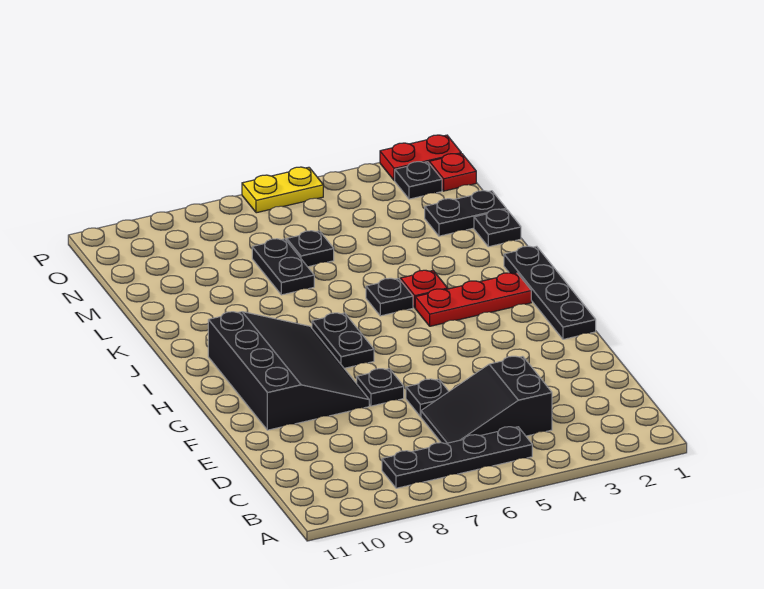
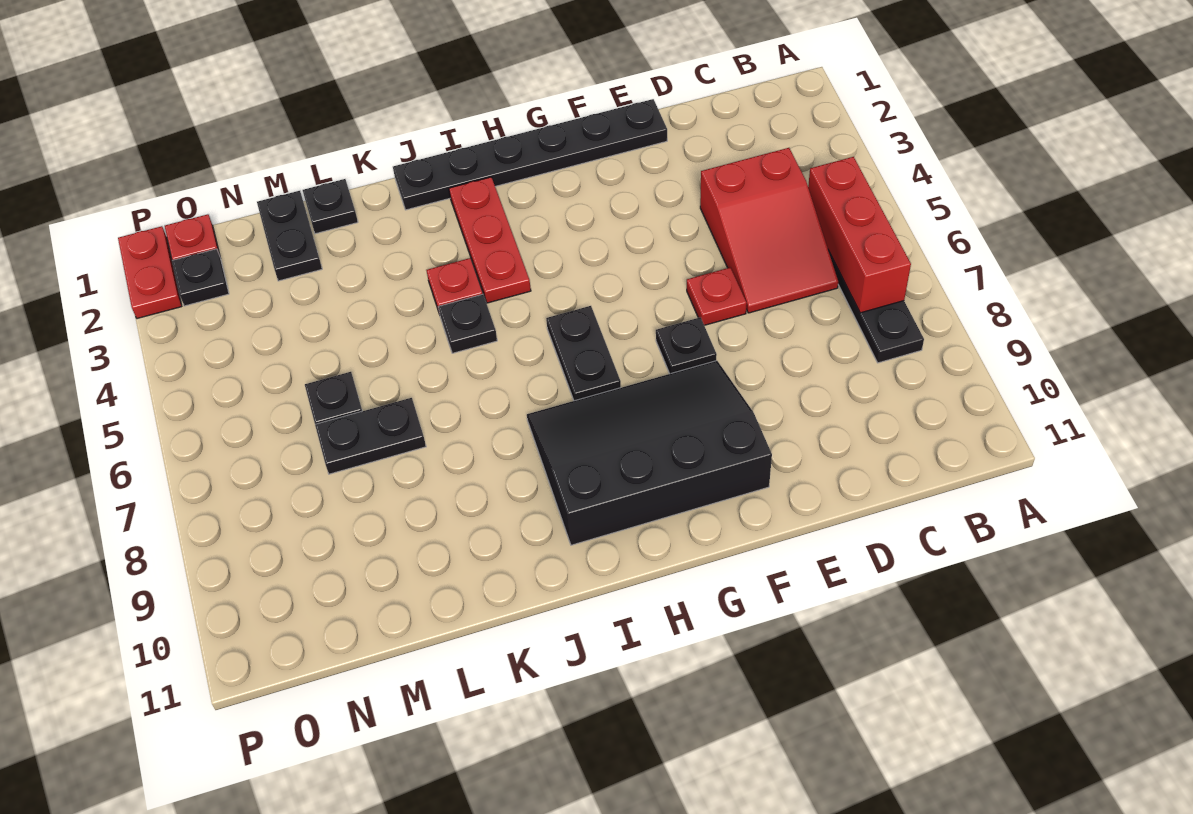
none -> red 1x3 brick [808,157,911,313]
black 2x3 slope [421,356,552,444] -> red 2x3 slope [700,148,838,313]
black 1x1 plate [406,379,449,417] -> red 1x1 plate [687,267,747,325]
black 1x4 plate [504,246,596,339] -> black 1x6 plate [393,99,667,210]
black 1x2 plate [312,313,374,368] -> black 1x2 plate turned to [546,306,621,401]
yellow 1x2 plate [242,167,323,213] -> none

